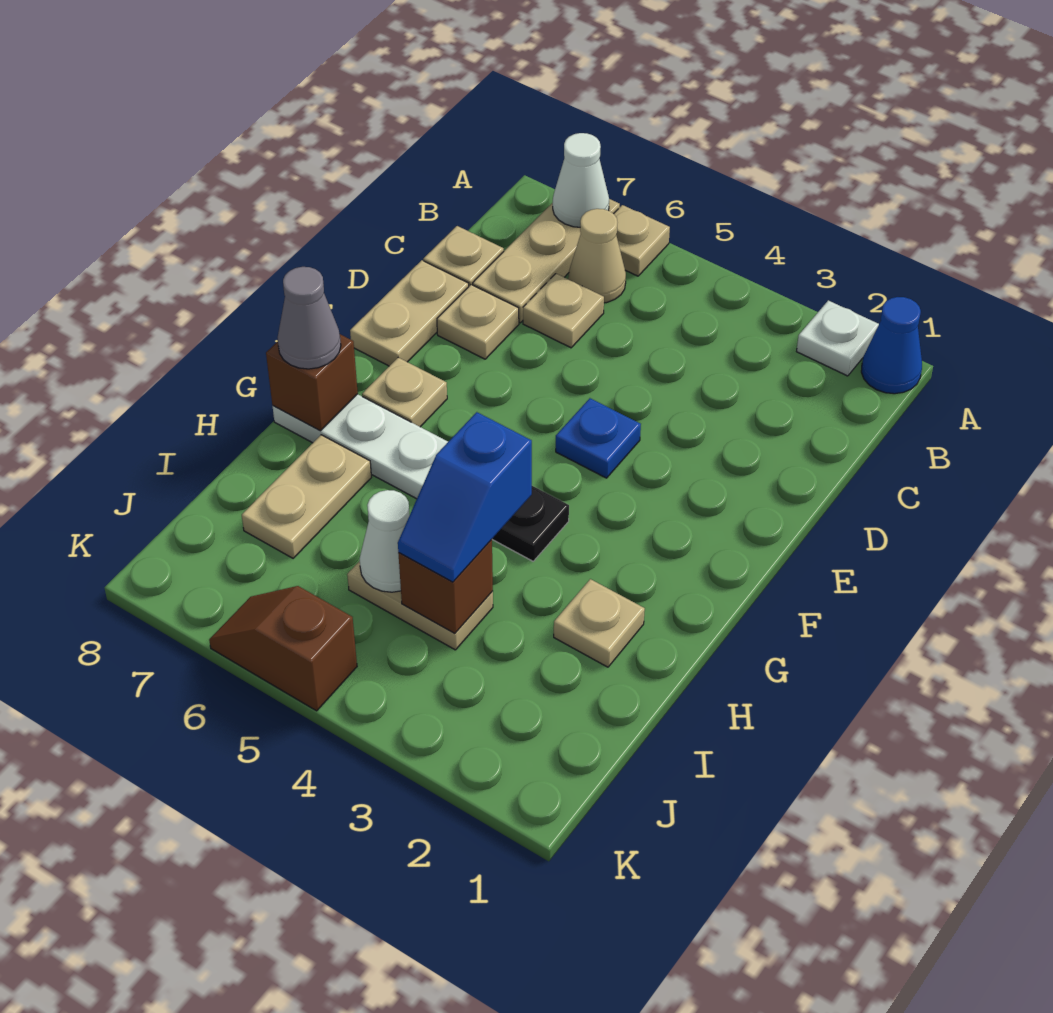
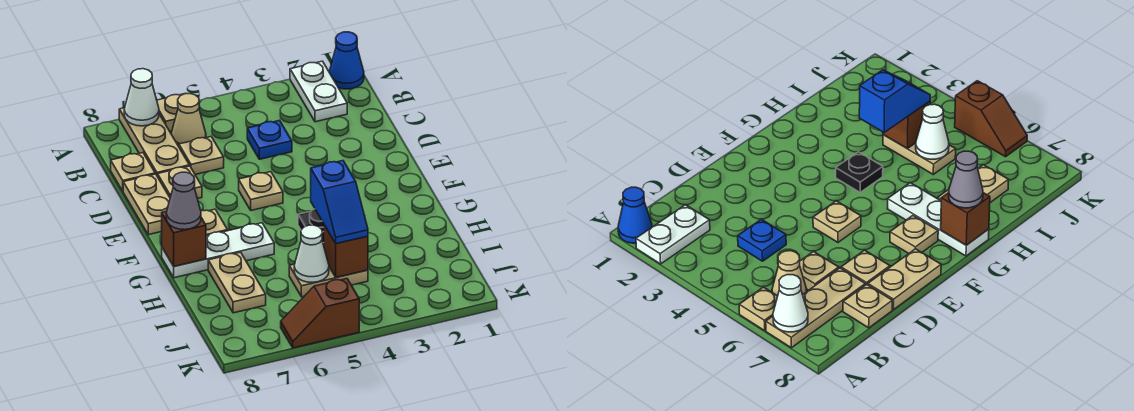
white 1x1 plate [797,300,879,376] -> white 1x2 plate [290,61,347,122]
blue 1x1 plate [556,398,641,478] -> blue 1x1 plate moved to [247,120,292,159]
tan 1x1 plate [554,579,645,667] -> tan 1x1 plate moved to [239,172,283,210]

